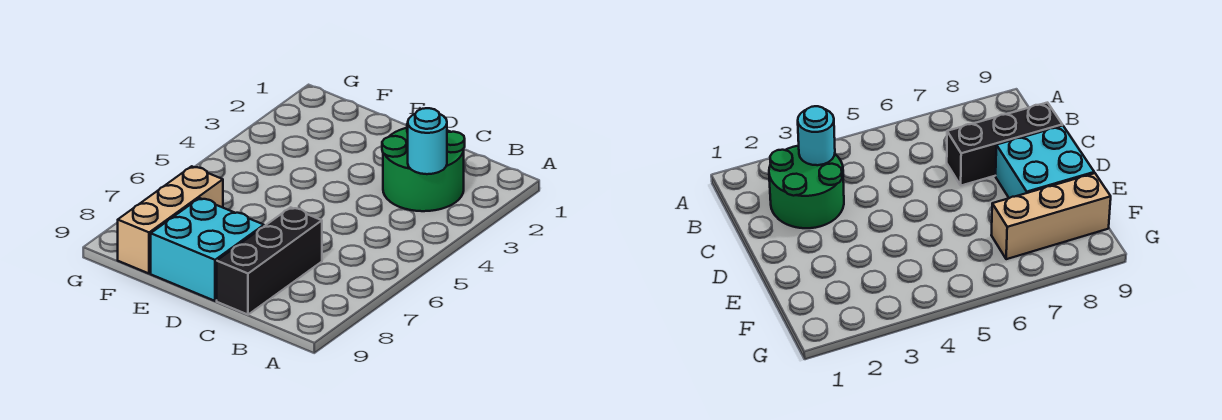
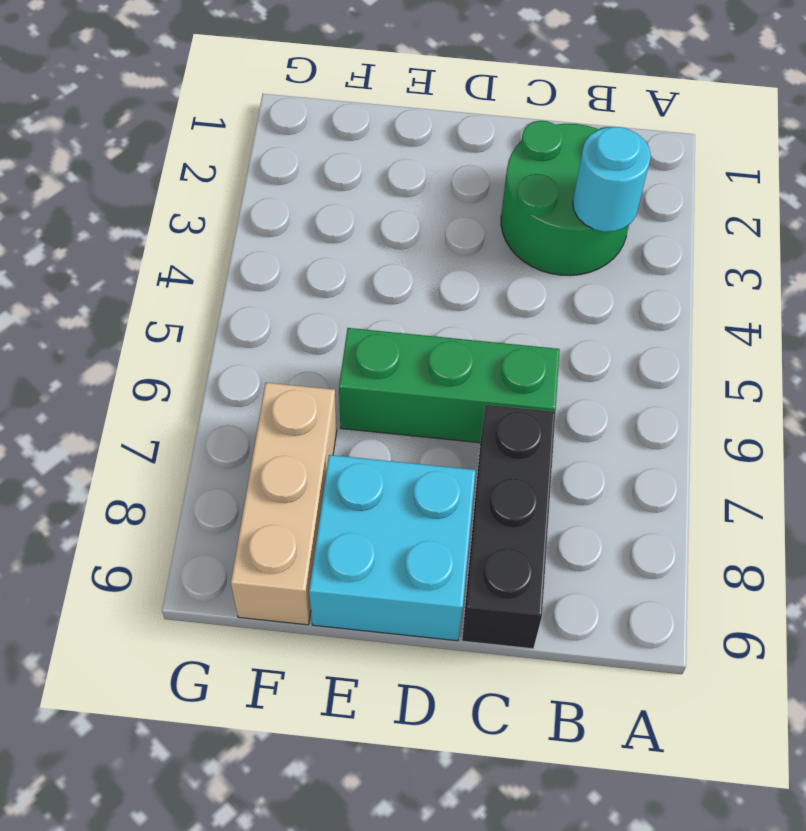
none -> green 1x3 brick [339,328,560,443]

